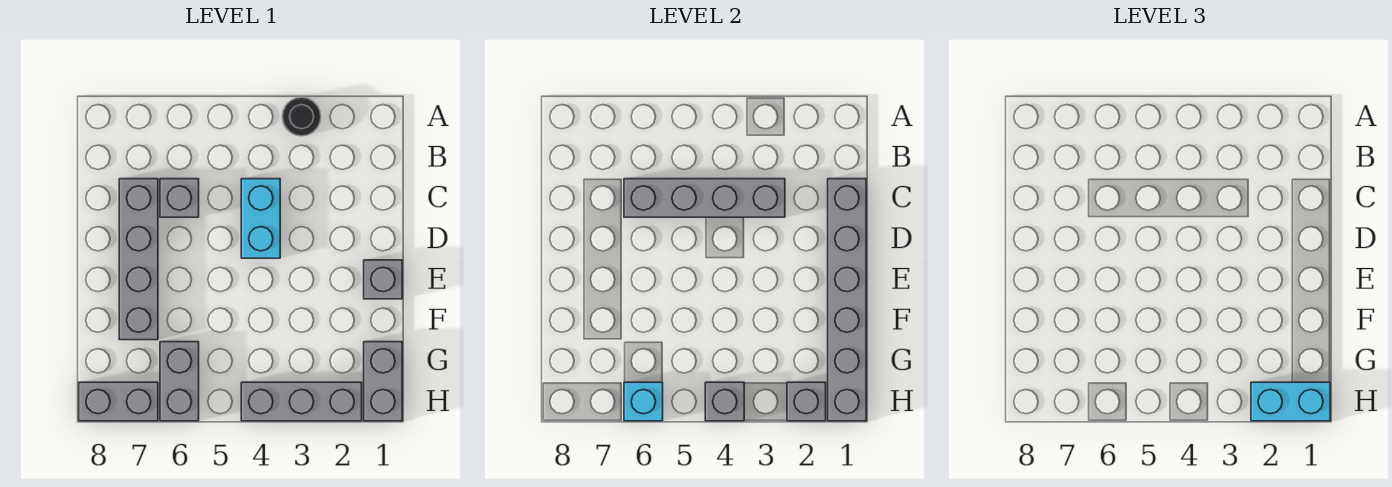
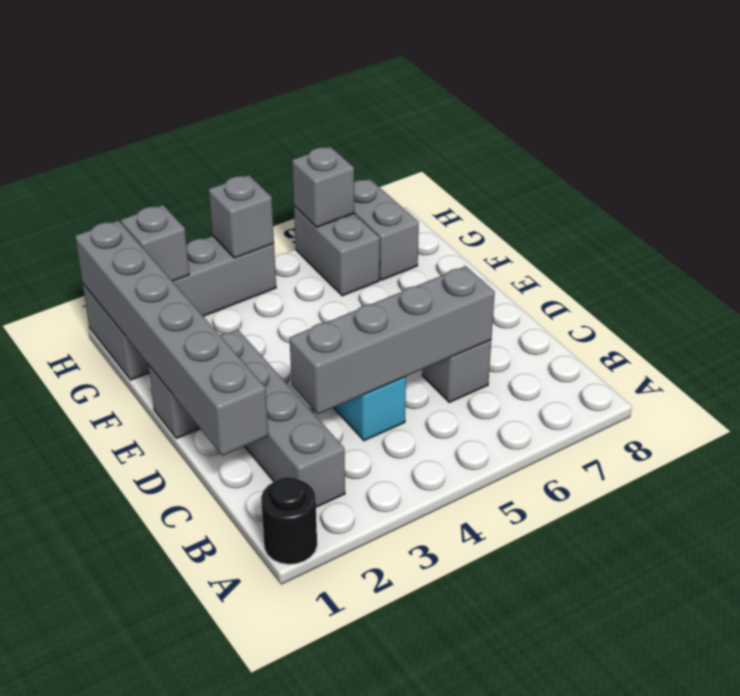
black 1x1 round brick [282,97,321,136] -> black 1x1 round brick moved to [261,477,317,564]
grey 1x4 brick [119,179,158,340] -> grey 1x4 brick moved to [220,330,345,507]
cyan 1x2 brick [1251,382,1330,421] -> none
cyan 1x1 brick [624,382,663,421] -> grey 1x1 brick [292,146,354,227]
grey 1x2 brick [79,382,158,421] -> grey 1x2 brick turned to [354,179,419,280]

